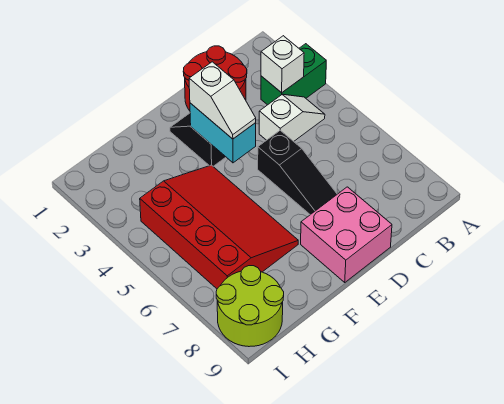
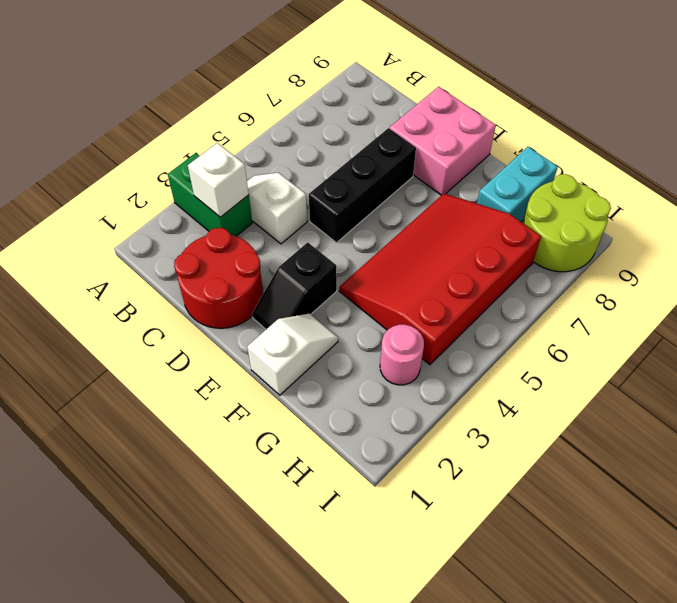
black 1x3 slope [258,130,337,215] -> black 1x3 brick [309,128,416,243]
cyan 1x2 brick [190,103,256,163] -> cyan 1x2 brick moved to [477,147,558,222]
white 1x2 slope [189,62,256,139] -> white 1x2 slope moved to [247,314,338,395]
none -> pink 1x1 round brick [380,325,424,385]

